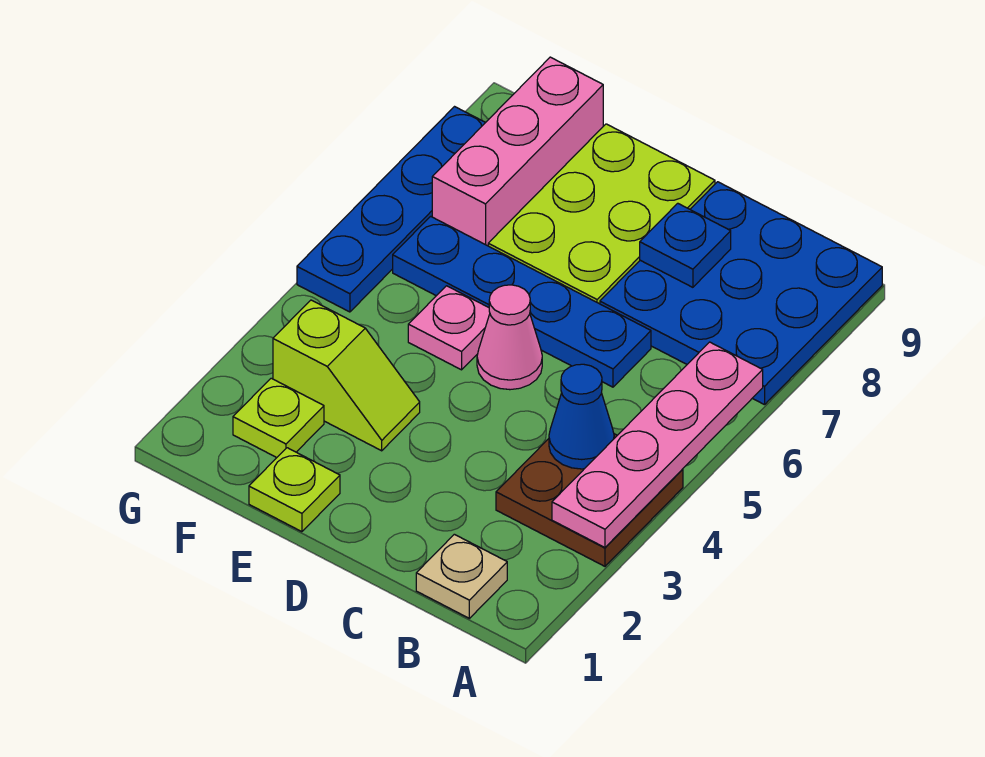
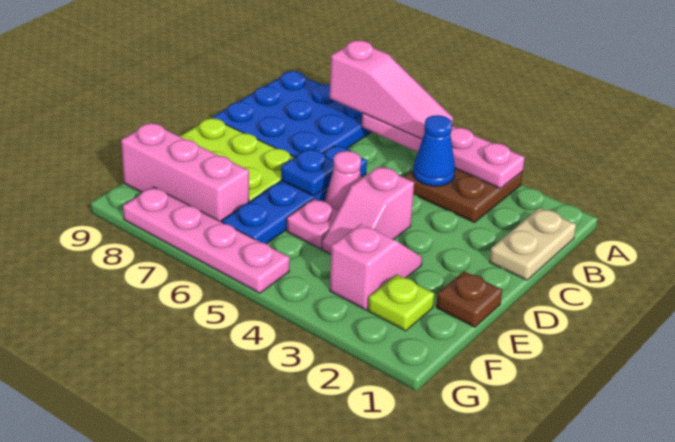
none -> pink 1x3 slope [330,41,453,139]
tan 1x1 plate [416,534,507,618] -> tan 1x2 plate [490,208,576,280]
blue 1x1 plate [640,203,731,287] -> blue 1x1 plate moved to [281,149,334,196]
none -> pink 1x2 slope [322,166,414,254]
lime 1x1 plate [249,448,340,532] -> brown 1x1 plate [436,271,502,327]
lime 1x2 slope [273,300,420,451] -> pink 1x2 slope [330,224,422,310]
blue 1x4 plate [297,107,486,312] -> pink 1x4 plate [123,187,290,293]

